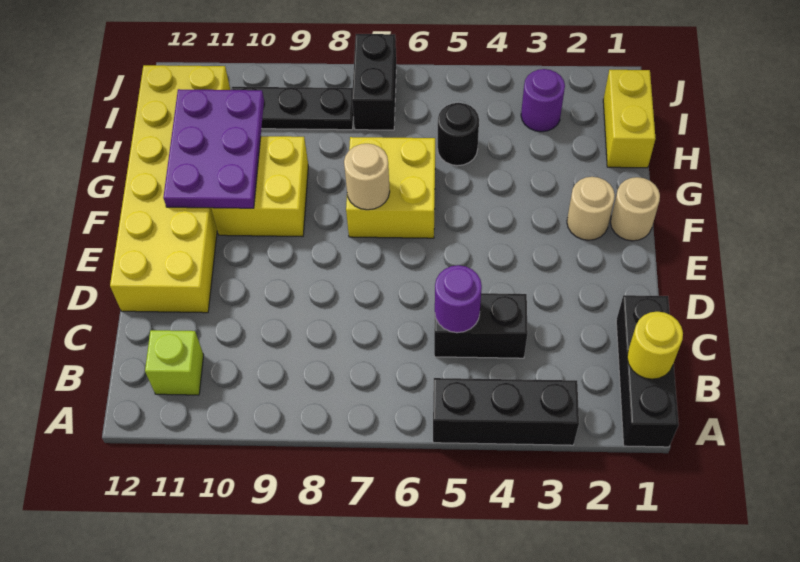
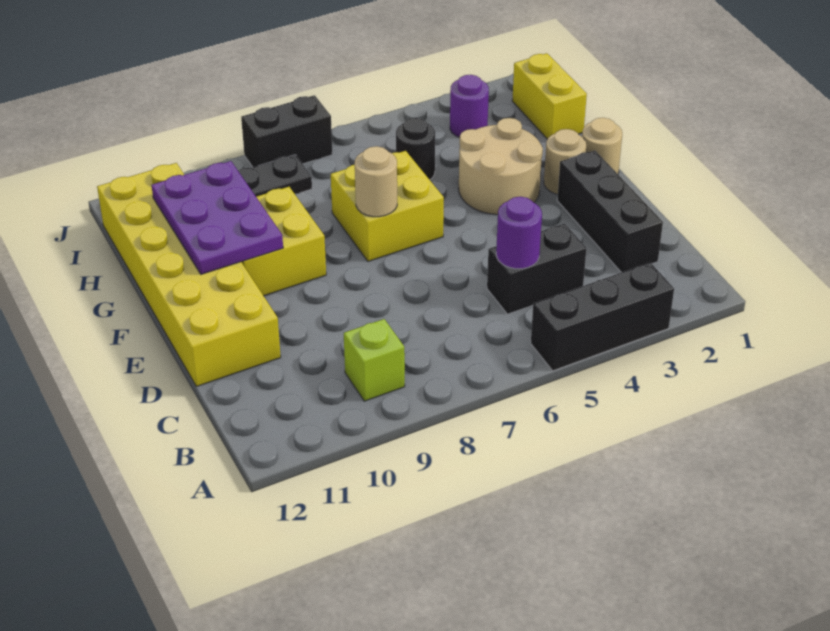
black 1x3 brick [616,295,679,447] -> black 1x3 brick moved to [557,150,663,273]
yellow 1x1 round brick [627,312,683,379] -> none
lime 1x1 brick [145,330,204,395] -> lime 1x1 brick moved to [344,319,405,401]
none -> tan 2x2 round brick [459,118,543,215]
black 1x2 brick [352,34,396,130] -> black 1x2 brick turned to [241,95,333,167]

